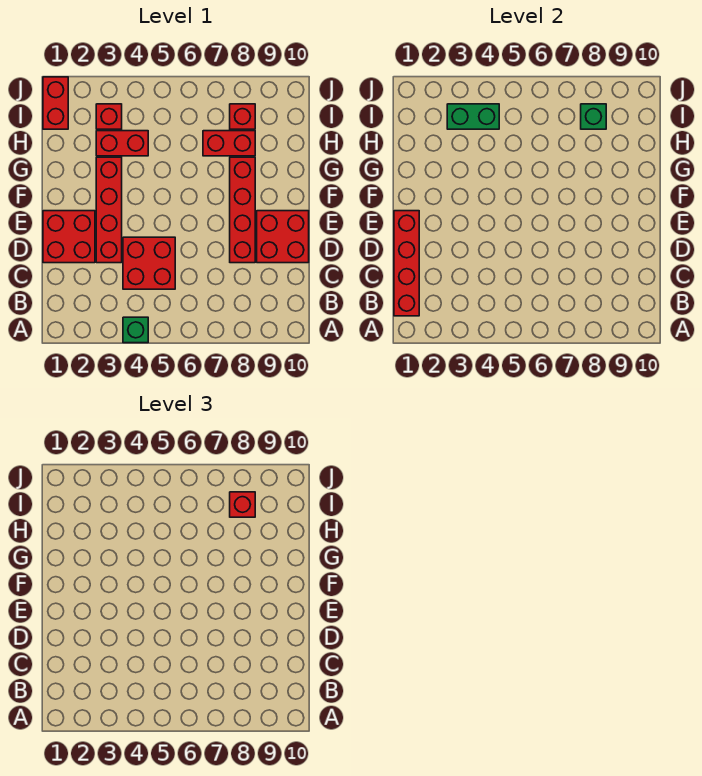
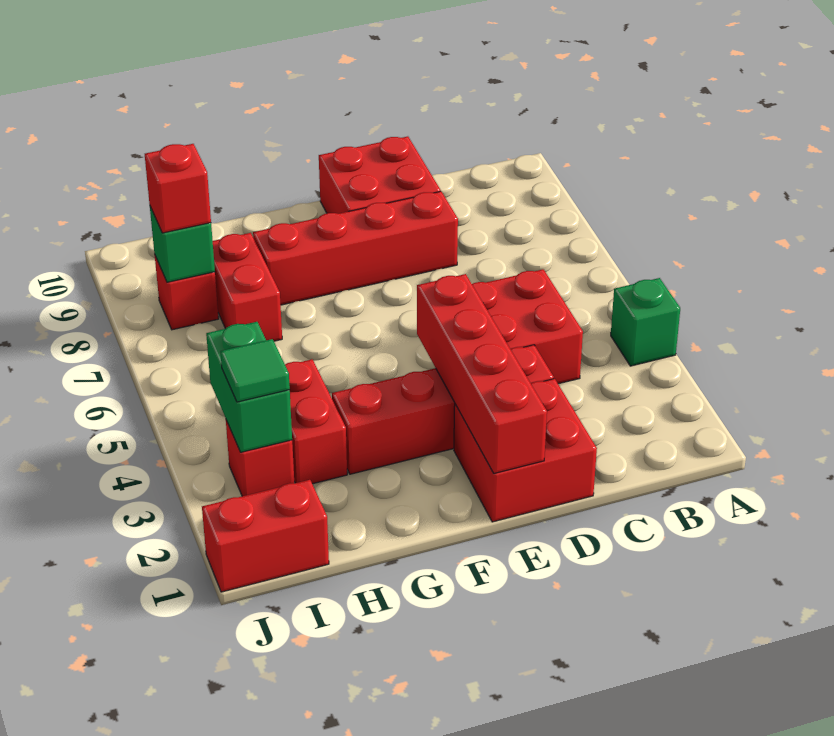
red 1x4 brick [394,211,419,316] -> red 1x4 brick turned to [417,274,547,473]
none -> green 1x1 tile [220,339,290,402]

